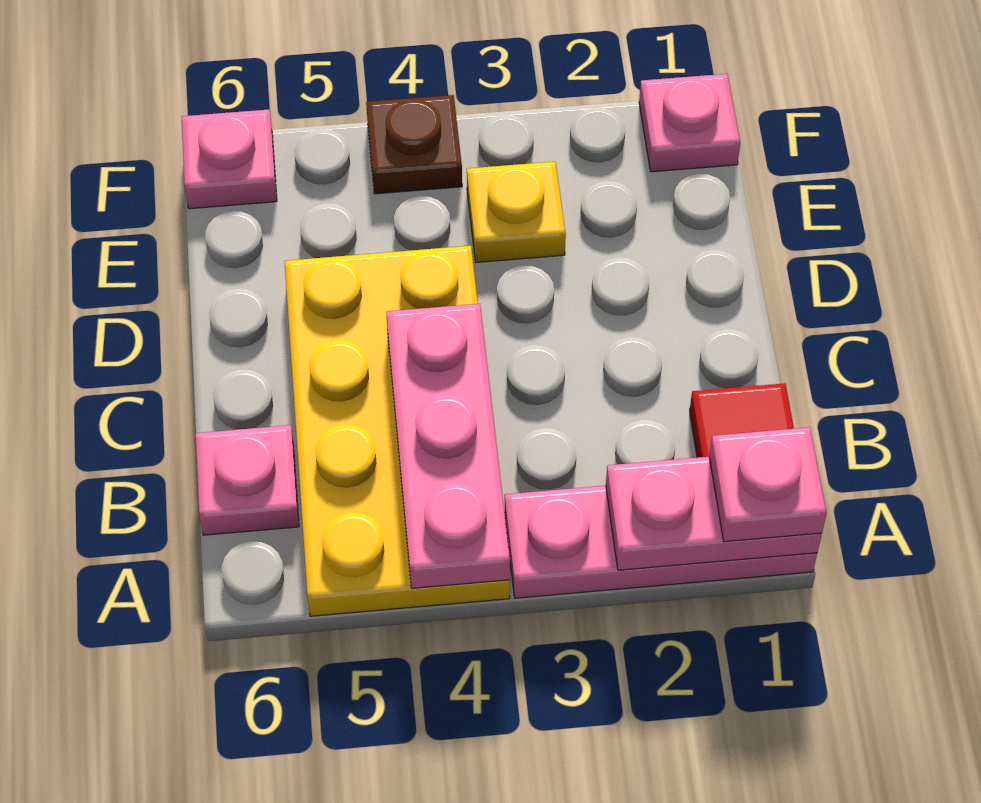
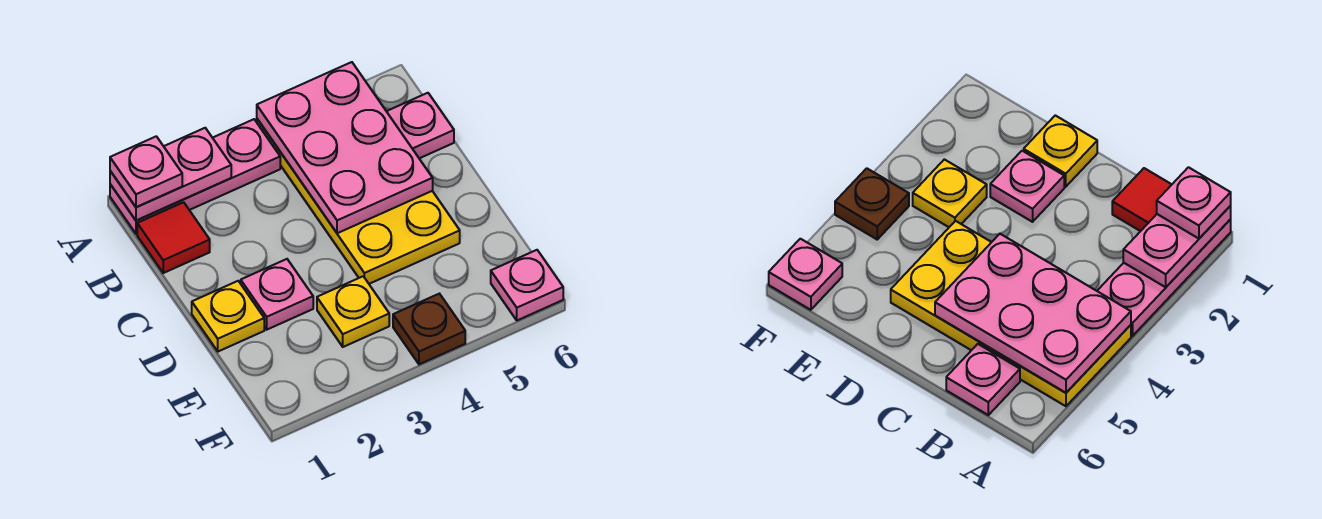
pink 1x3 plate [386,304,510,588] -> pink 2x3 plate [257,62,433,233]
none -> yellow 1x1 plate [192,281,264,352]
pink 1x1 plate [639,74,740,172] -> pink 1x1 plate moved to [241,259,313,330]

